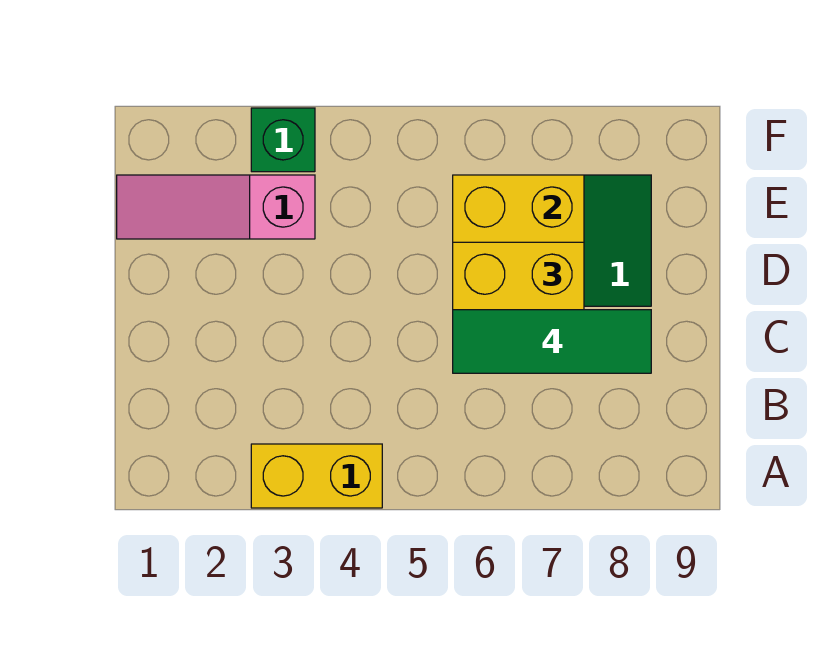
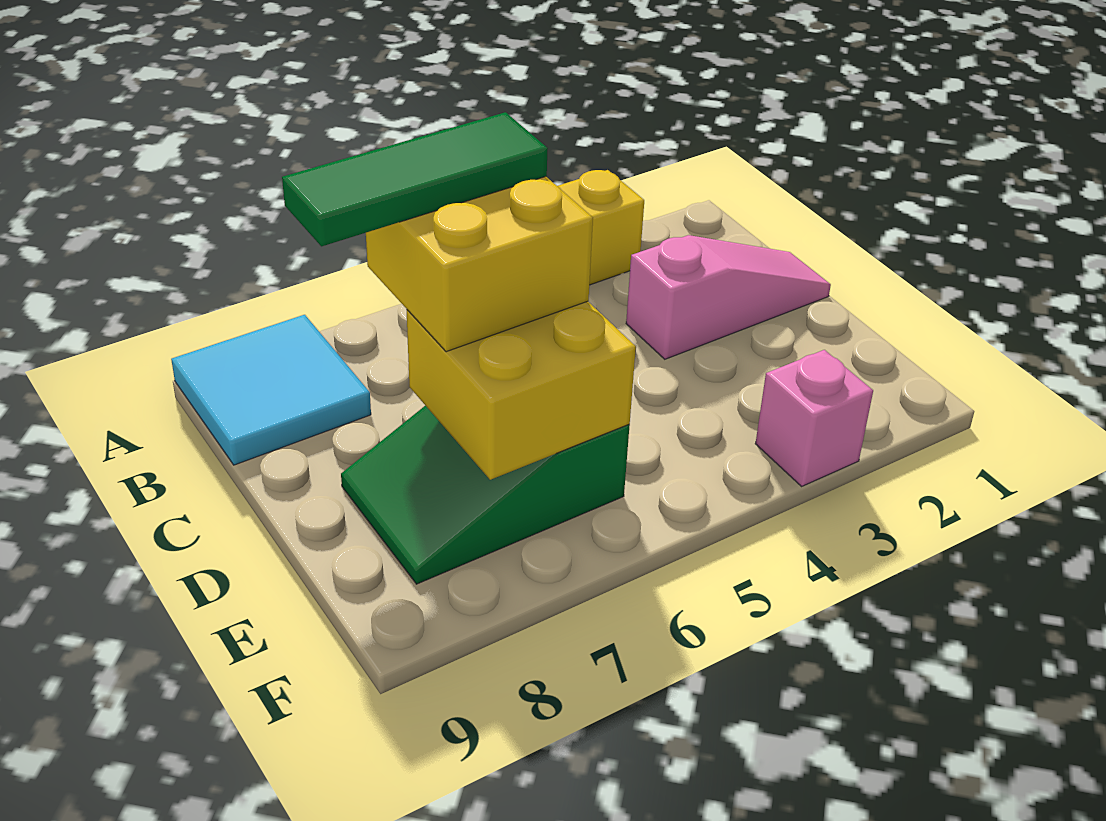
none -> cyan 2x2 tile [171,315,371,465]
pink 1x3 slope [117,175,315,239] -> pink 1x3 slope moved to [626,235,831,359]
green 1x1 brick [251,108,315,172] -> pink 1x1 brick [755,350,873,486]

